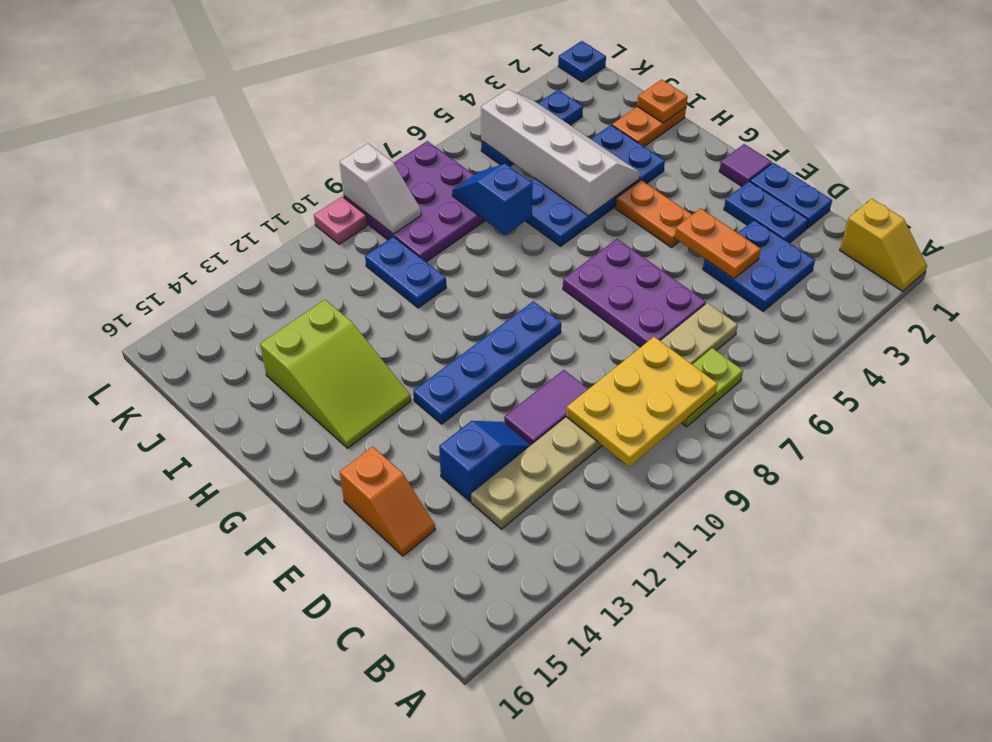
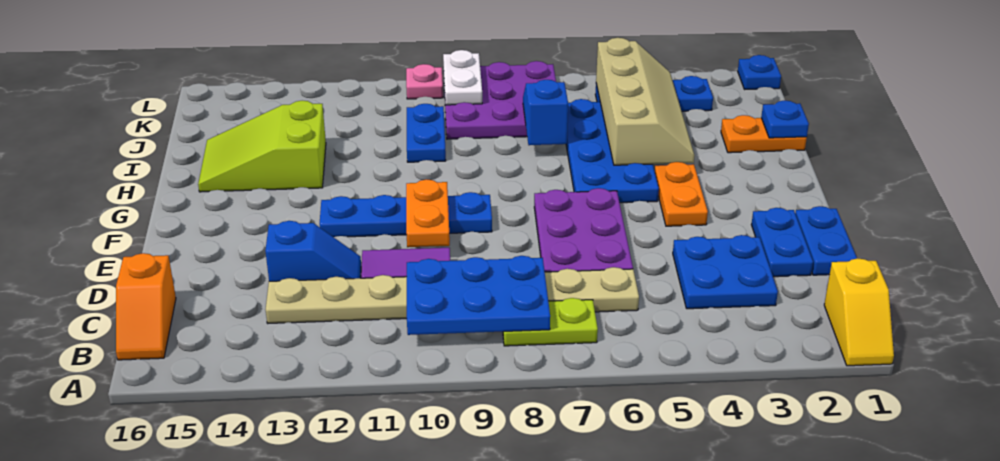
yellow 2x3 plate [566,337,718,467] -> blue 2x3 plate [407,256,550,335]
orange 1x2 plate [674,208,761,279] -> orange 1x2 plate moved to [406,179,450,247]
orange 1x2 slope [340,447,435,556] -> orange 1x2 slope moved to [116,253,176,360]
purple 1x1 tile [719,144,772,186] -> none
lime 2x3 slope [260,300,411,448] -> lime 2x3 slope turned to [198,101,326,192]
blue 2x4 plate [526,125,665,246] -> blue 2x4 plate turned to [566,99,659,203]
white 2x4 slope [481,89,640,216] -> tan 2x4 slope [596,38,695,165]
orange 1x1 plate [637,80,688,123] -> blue 1x1 plate [761,100,809,138]
white 1x2 slope [340,144,421,234] -> white 1x2 plate [443,50,482,105]

